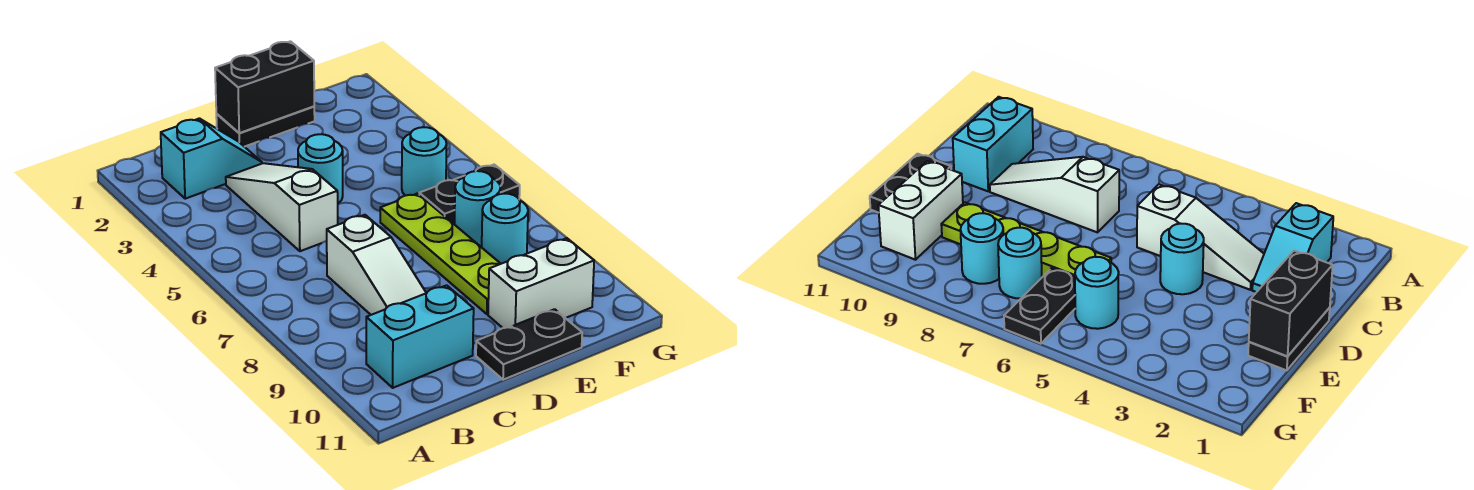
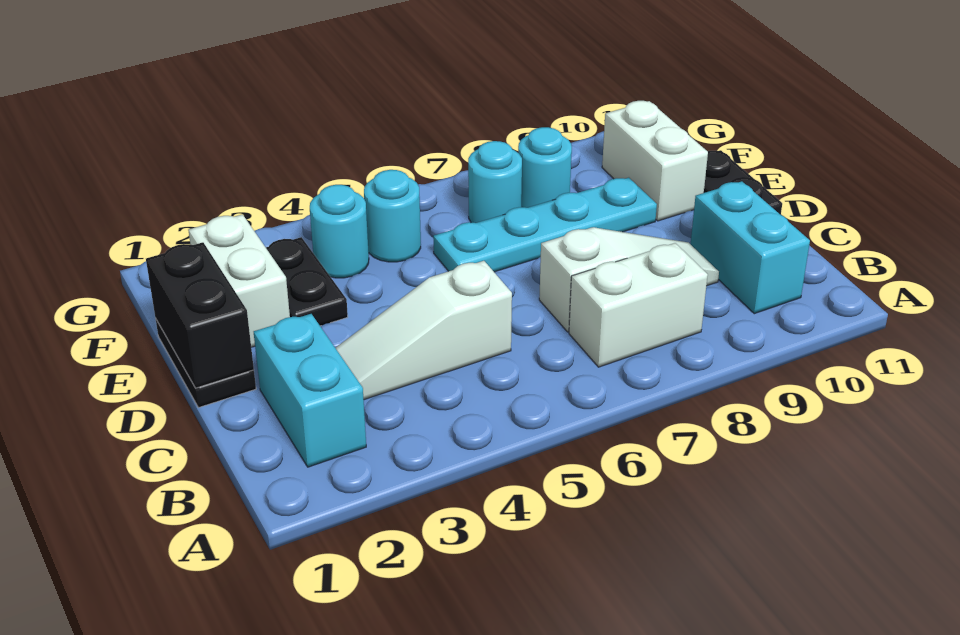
cyan 1x2 slope [161,118,262,199] -> cyan 1x2 brick [254,314,366,467]
none -> white 1x2 brick [569,243,708,367]
cyan 1x1 round brick [298,134,343,203] -> cyan 1x1 round brick moved to [310,185,369,278]
none -> white 1x2 brick [188,214,290,347]
lime 1x4 plate [380,193,501,314] -> cyan 1x4 plate [433,178,657,272]
black 1x2 plate [419,165,520,225] -> black 1x2 plate moved to [266,237,348,326]

